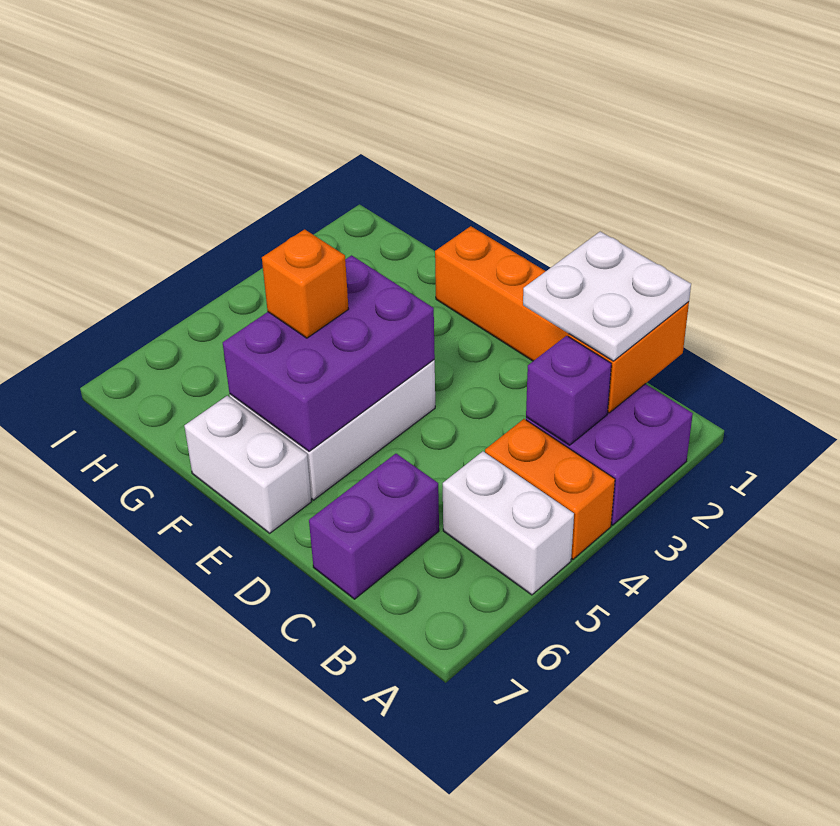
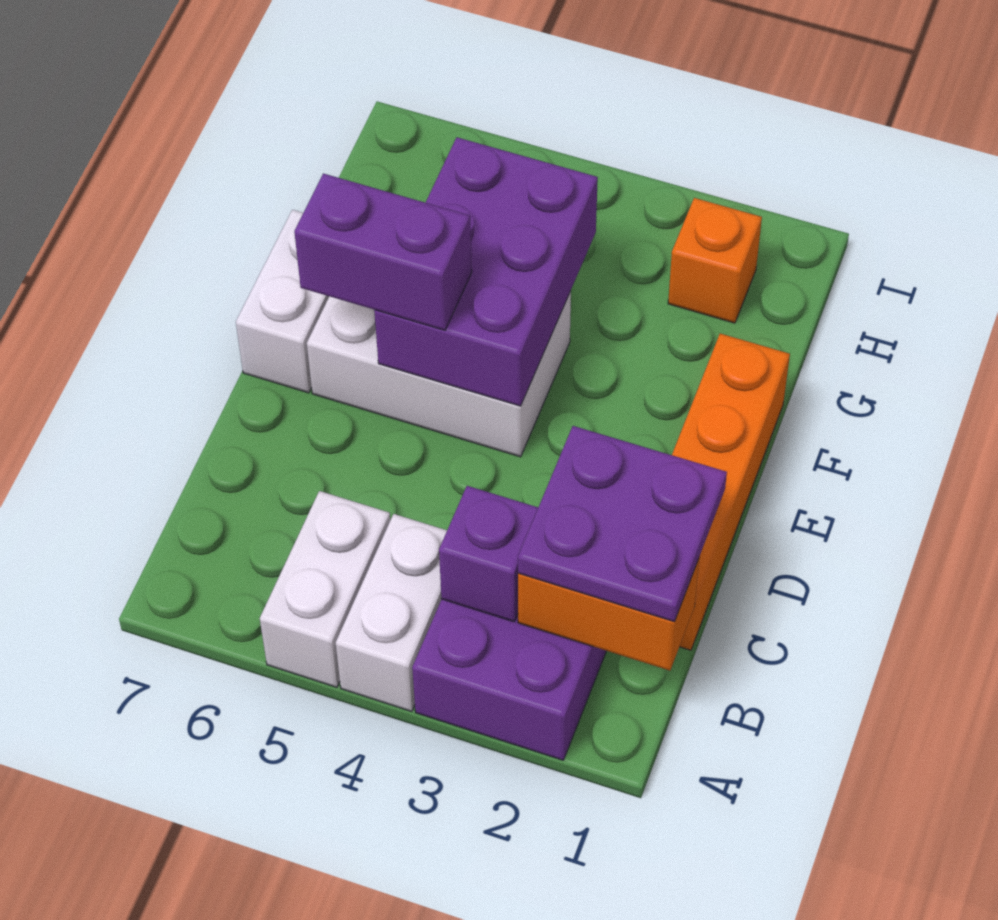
orange 1x2 brick [485,419,615,559] -> white 1x2 brick [336,514,447,711]
white 2x2 plate [523,232,691,361] -> purple 2x2 plate [518,426,727,622]
purple 1x2 brick [309,454,439,599] -> purple 1x2 brick moved to [294,173,472,330]
purple 2x3 brick [223,255,435,451] -> purple 2x3 brick turned to [374,137,598,406]
orange 1x1 brick [262,229,348,338] -> orange 1x1 brick moved to [668,198,762,323]

